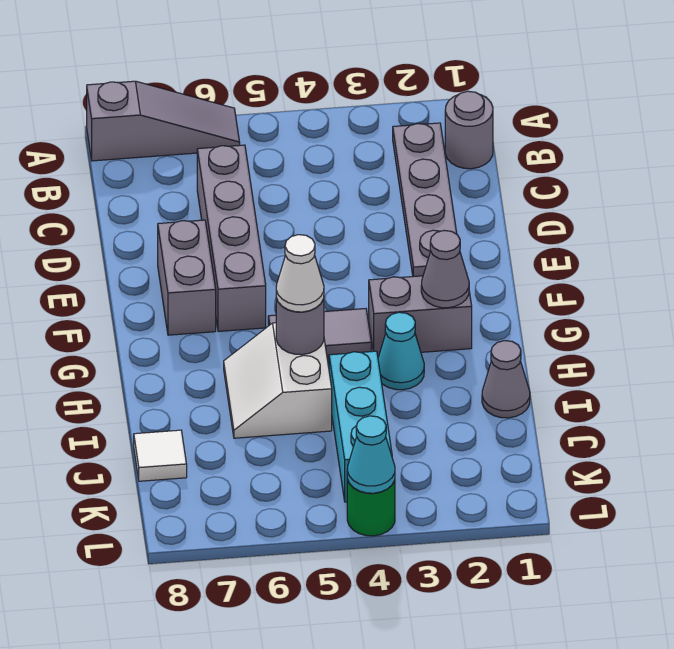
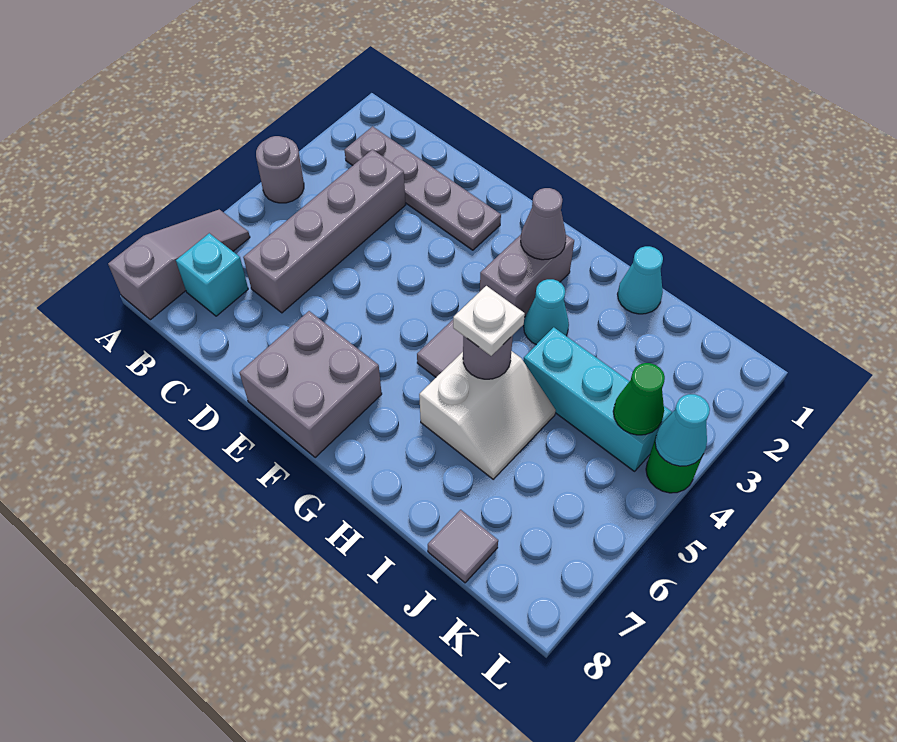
grey 1x1 round brick [445,91,493,169] -> grey 1x1 round brick moved to [256,136,304,203]
none -> cyan 1x1 brick [176,233,248,316]
grey 1x4 brick [197,145,266,331] -> grey 1x4 brick turned to [243,149,405,313]
grey 1x2 brick [158,220,216,335] -> grey 2x2 brick [240,311,382,458]
white 2x2 slope [224,323,332,438] -> white 2x2 slope turned to [419,351,556,479]
white 1x1 cone [276,235,324,312] -> white 1x1 plate [453,286,525,356]
grey 1x1 cone [482,341,530,418] -> cyan 1x1 cone [618,246,663,314]
white 1x1 tile [134,430,187,481] -> grey 1x1 tile [428,510,498,583]
none -> green 1x1 cone [613,363,665,435]

